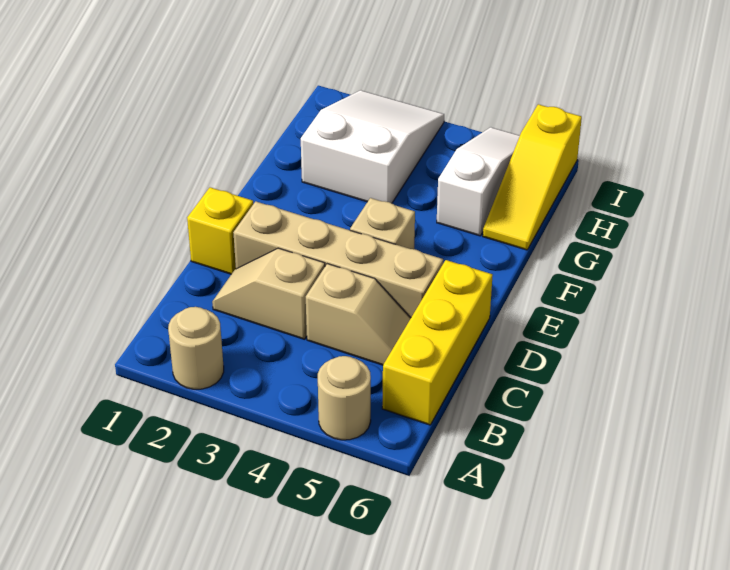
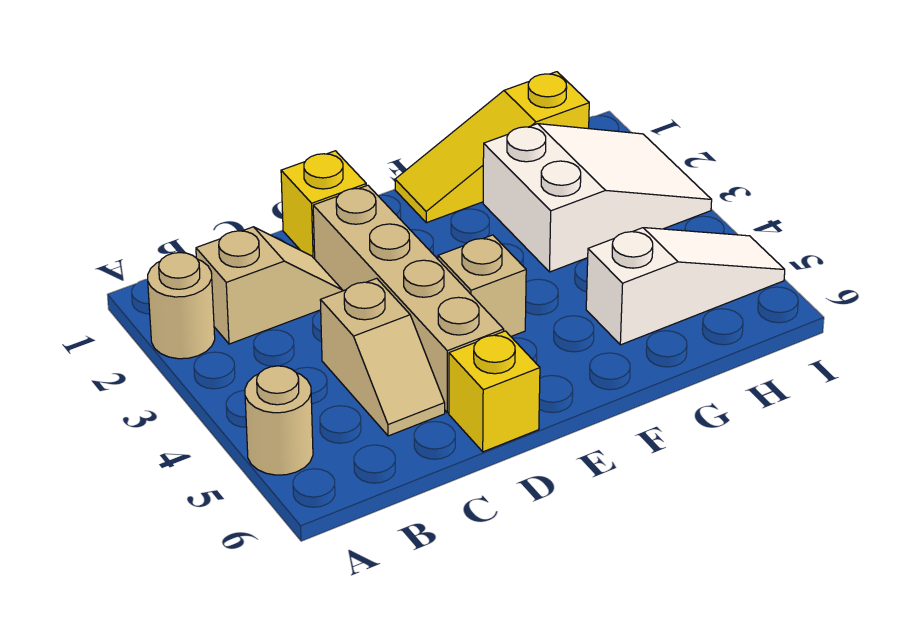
yellow 1x3 brick [382,260,493,425] -> yellow 1x1 brick [449,331,540,452]
tan 1x2 slope [212,248,325,339] -> tan 1x2 slope turned to [196,227,343,344]
yellow 1x3 slope [483,104,582,250] -> yellow 1x3 slope moved to [395,72,589,223]

